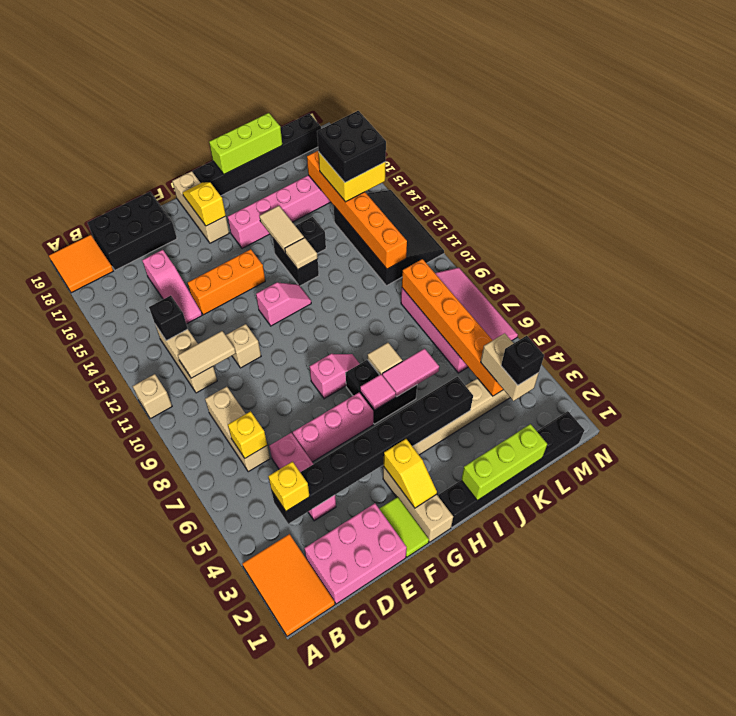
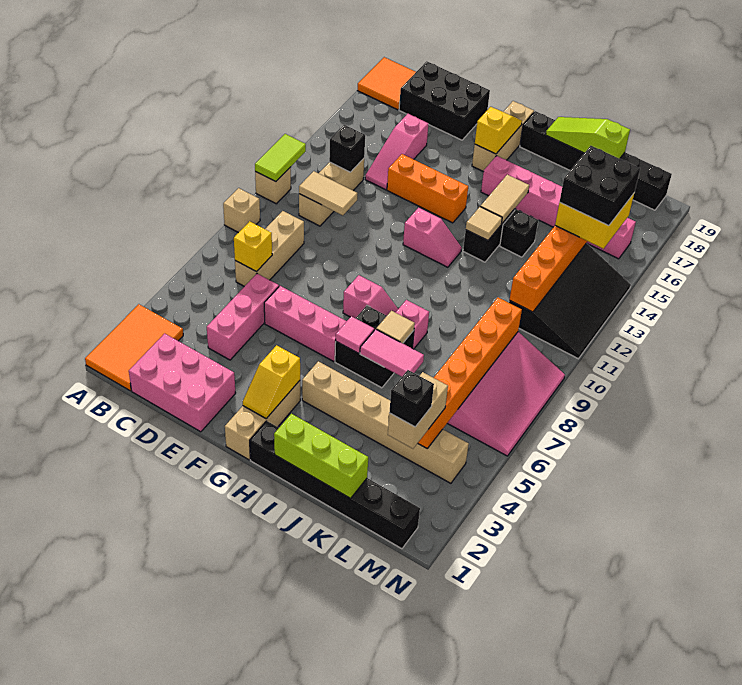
black 1x8 brick [272,377,473,524] -> none
yellow 1x1 brick [268,462,310,511] -> none
tan 1x1 brick [226,324,261,368] -> tan 1x1 brick moved to [223,188,260,233]
lime 1x2 tile [379,497,429,557] -> lime 1x2 tile moved to [255,134,306,182]
none -> pink 1x1 brick [395,300,429,349]
lime 1x3 brick [209,113,282,174] -> lime 1x3 slope [546,117,630,159]

